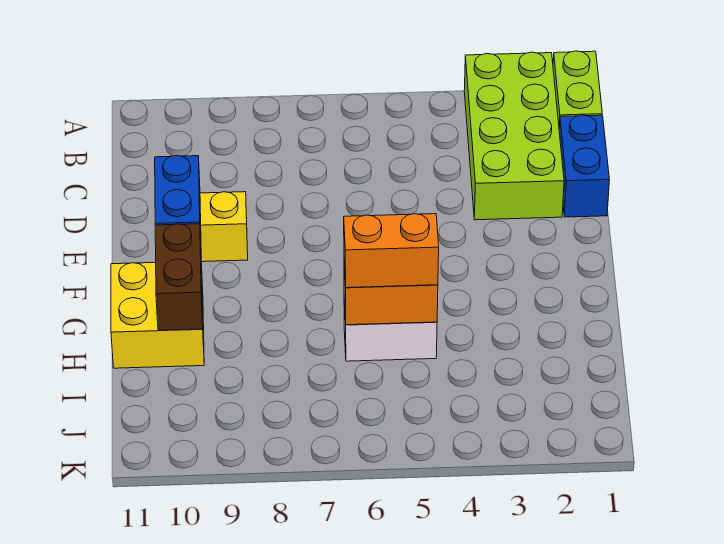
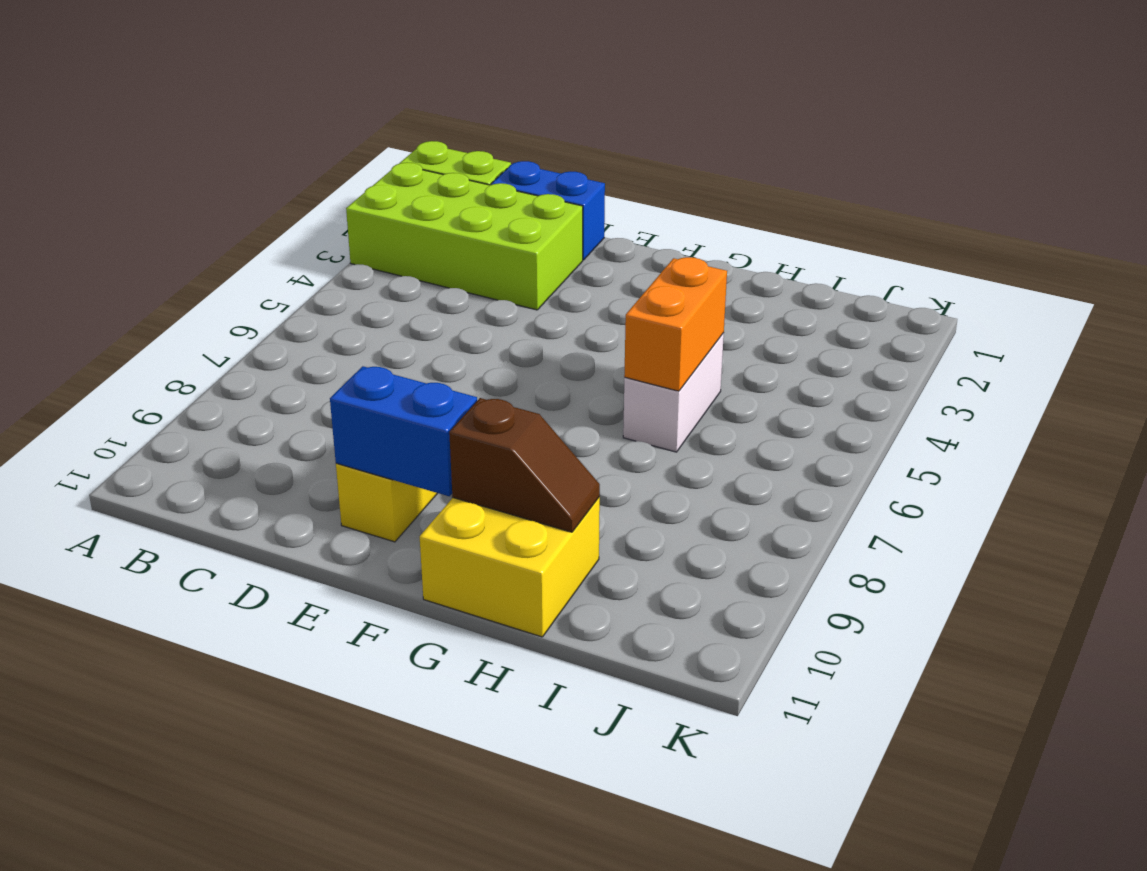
brown 1x2 brick [155,224,203,330] -> brown 1x2 slope [449,398,600,532]
orange 1x2 brick [344,214,439,288] -> none

